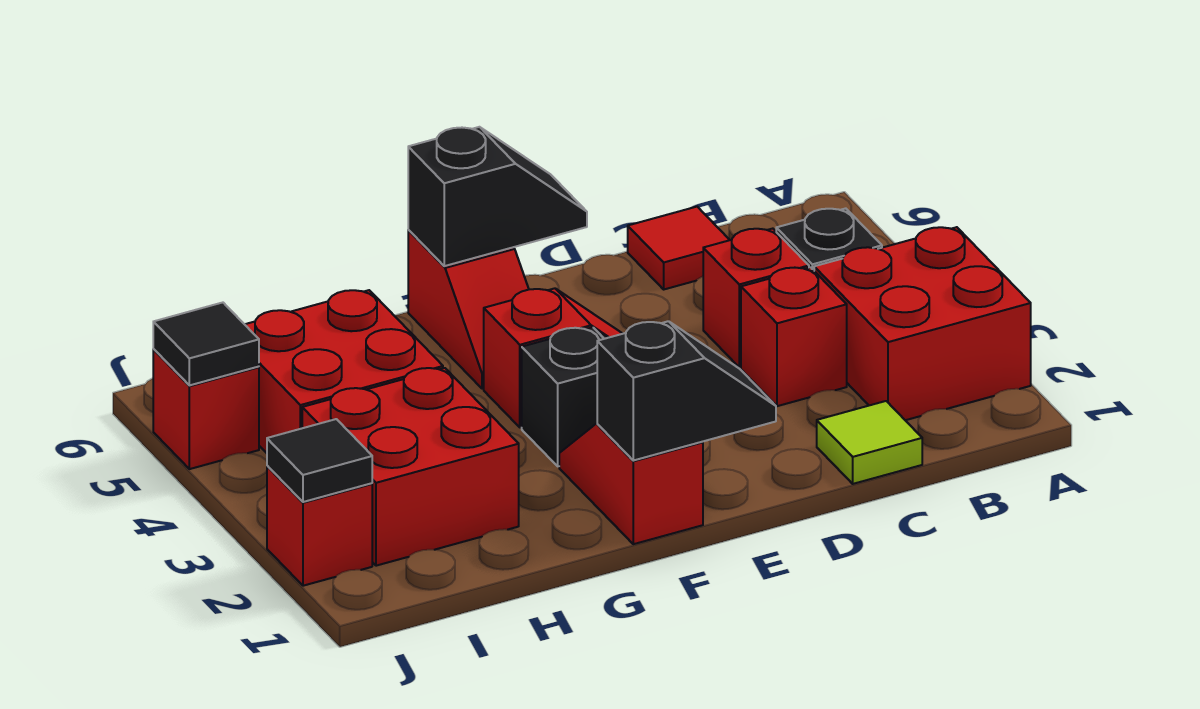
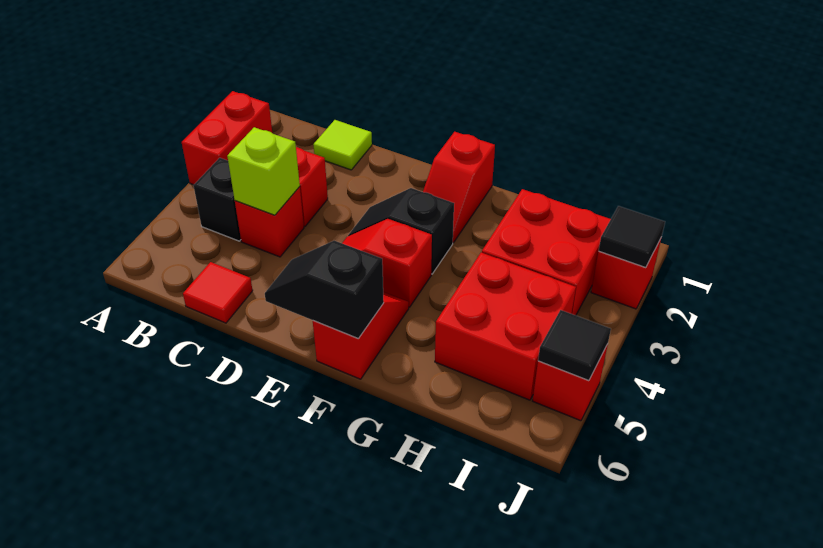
red 2x2 brick [814,227,1031,420] -> red 1x2 brick [182,91,272,185]
none -> lime 1x1 brick [227,127,300,215]
black 1x2 slope [597,321,776,461] -> none

